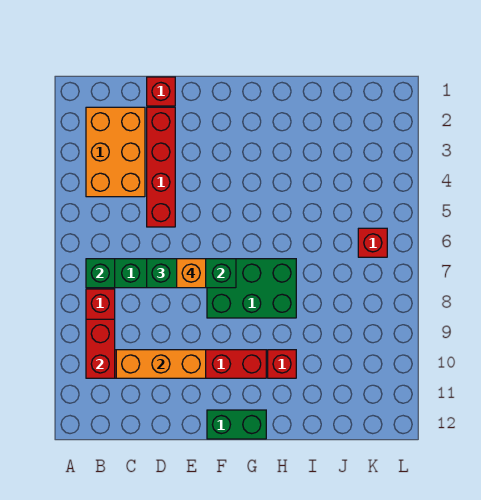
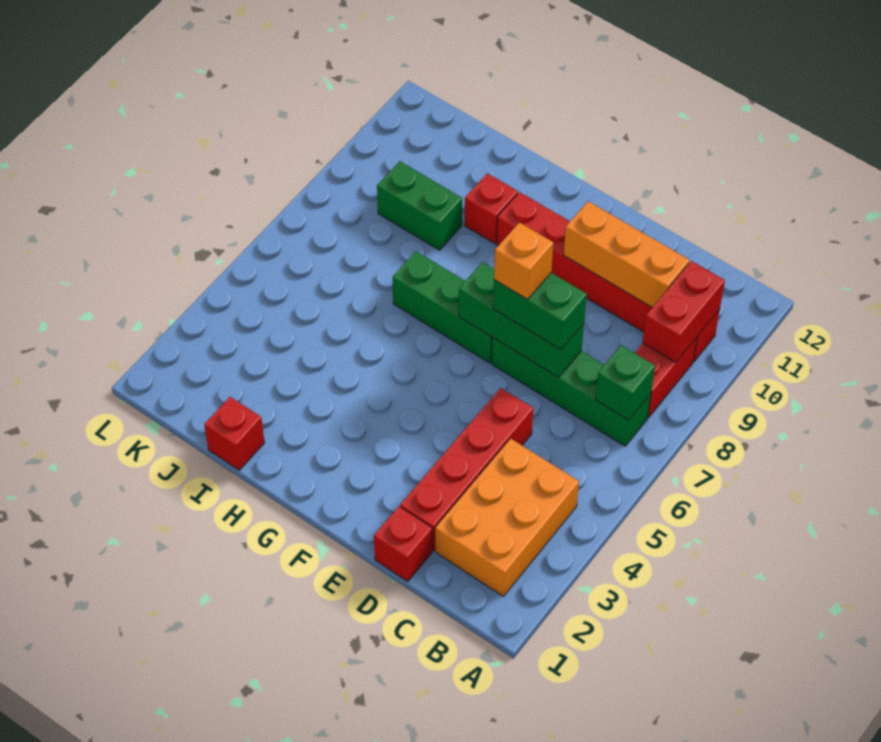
green 2x3 brick [207,259,296,318] -> green 1x3 brick [393,251,492,363]
green 1x2 brick [207,410,266,439] -> green 1x2 brick moved to [377,161,462,250]
red 1x1 brick [358,228,387,257] -> red 1x1 brick moved to [204,397,264,470]

